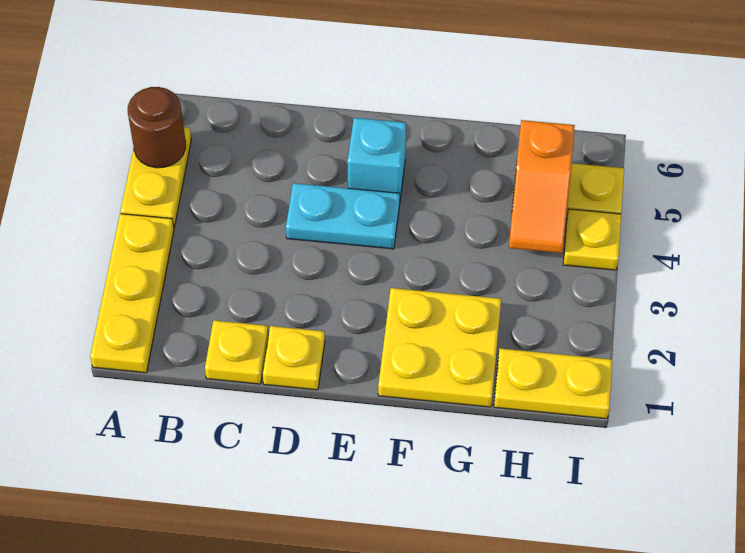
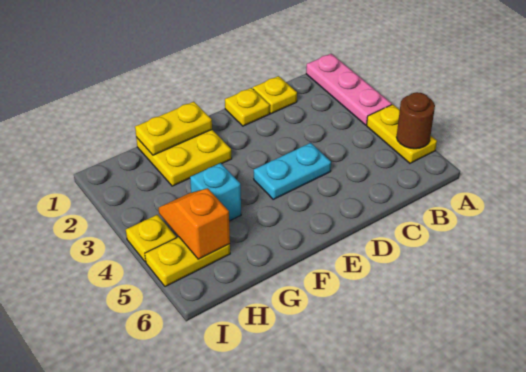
yellow 1x3 plate [90,214,174,373] -> pink 1x3 plate [306,54,392,125]
cyan 1x1 brick [347,118,406,198] -> cyan 1x1 brick moved to [190,163,241,221]
yellow 1x2 plate [494,349,612,419] -> yellow 1x2 plate moved to [135,102,212,155]

